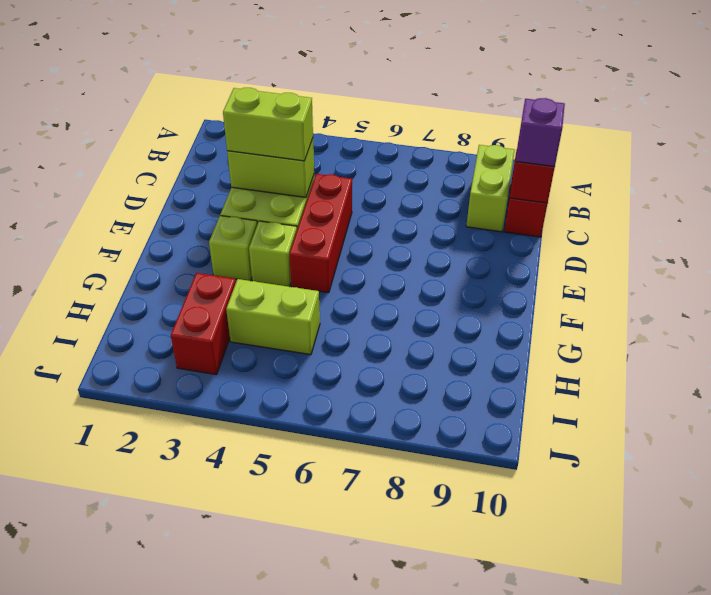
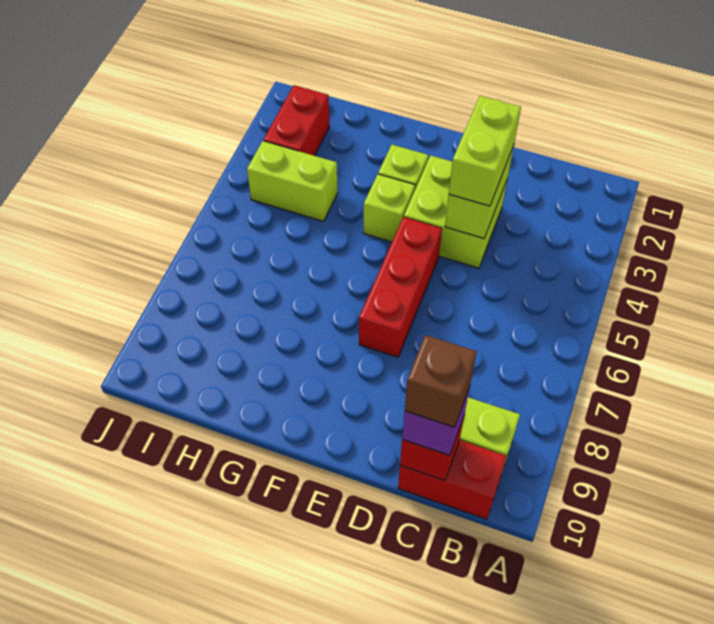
none -> brown 1x1 brick [405,335,477,427]
red 1x3 brick [289,174,352,293] -> red 1x3 brick turned to [359,217,442,357]
red 1x2 brick [171,273,236,375] -> red 1x2 brick turned to [263,85,330,156]
lime 1x2 brick [226,279,320,355] -> lime 1x2 brick turned to [247,141,338,221]

